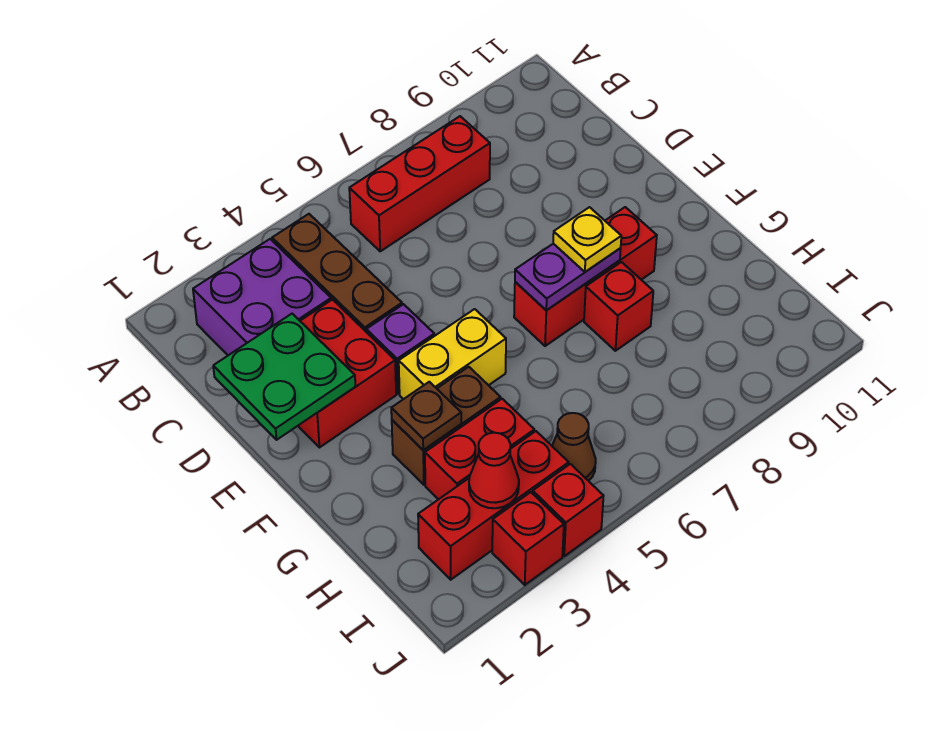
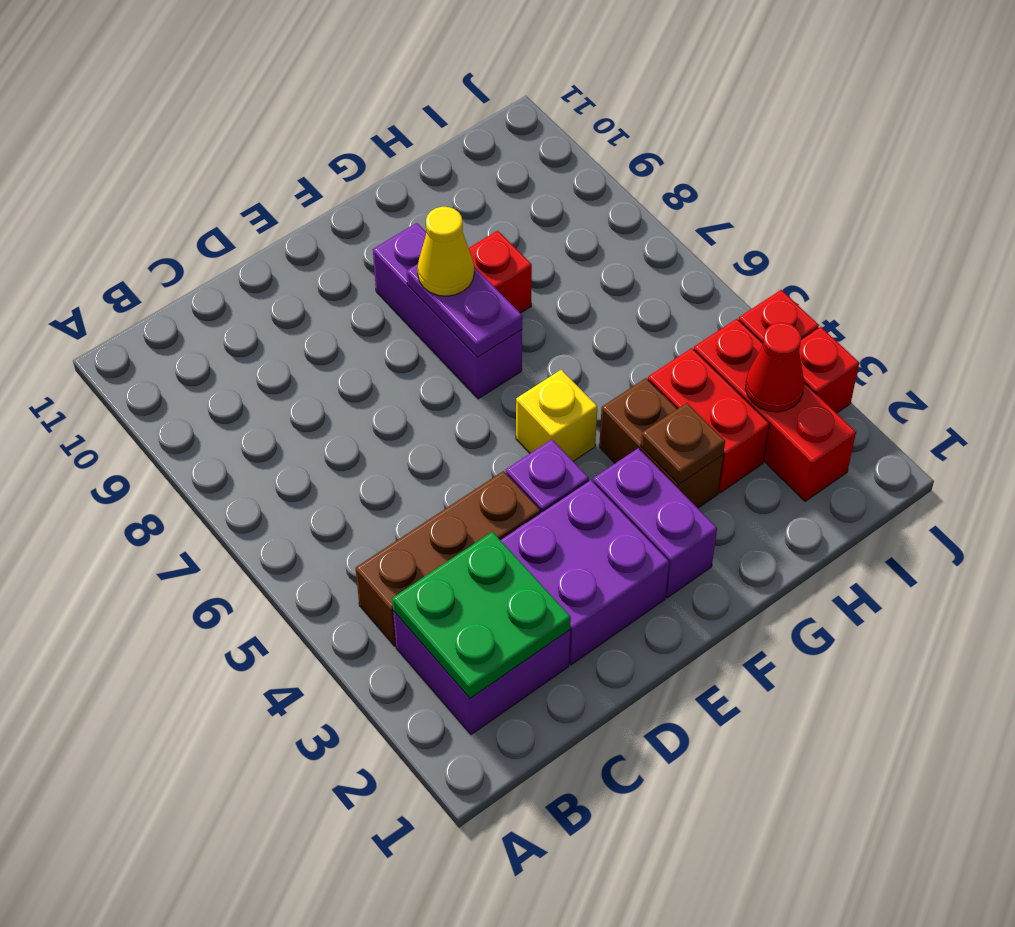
red 1x3 brick [349,116,490,251] -> none
green 2x2 plate [213,314,355,440] -> green 2x2 plate moved to [392,532,571,698]
red 2x2 brick [298,300,396,448] -> purple 2x2 brick [501,480,669,665]
none -> purple 1x2 brick [593,448,717,598]
yellow 1x2 brick [399,309,506,399] -> yellow 1x1 brick [516,370,597,461]
red 1x3 brick [514,207,657,346] -> purple 1x3 brick [373,223,522,399]
yellow 1x1 plate [553,207,621,272] -> yellow 1x1 cone [417,207,474,296]
brown 1x1 cone [552,413,596,481] -> none

